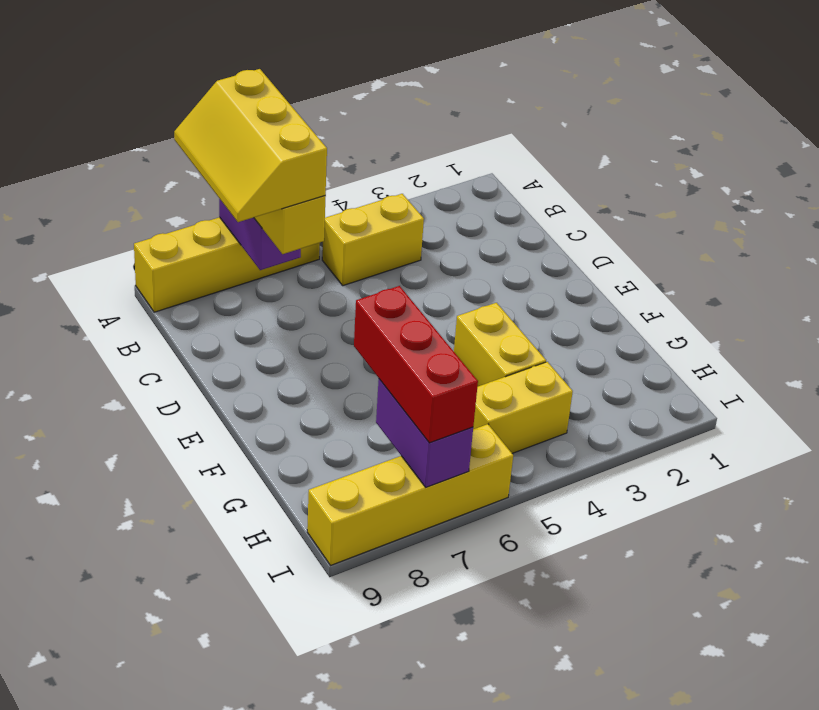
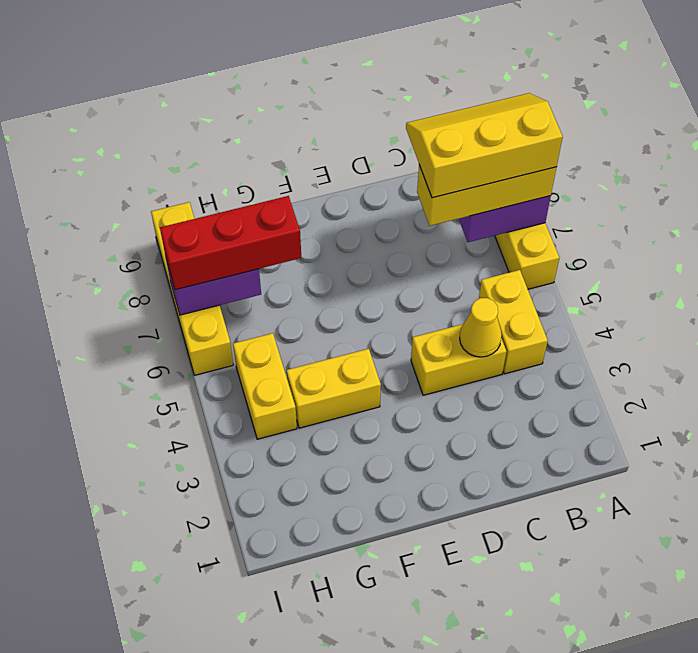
none -> yellow 1x2 brick [411,324,506,395]
none -> yellow 1x1 cone [460,298,502,357]

